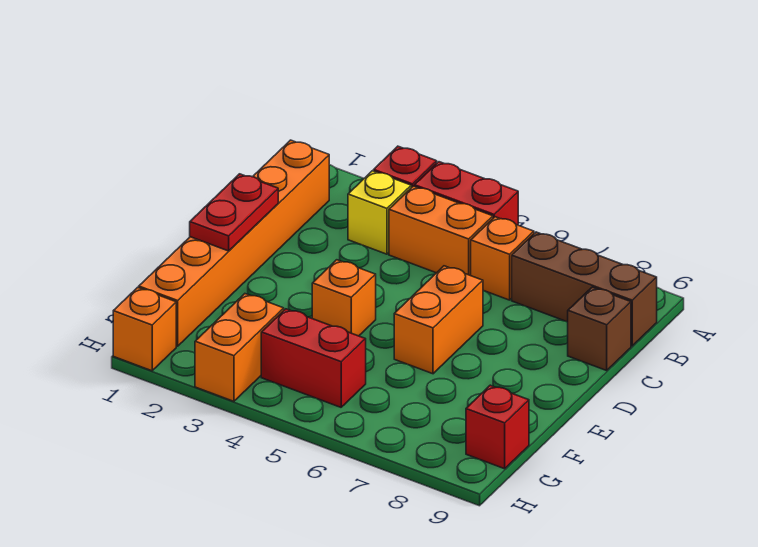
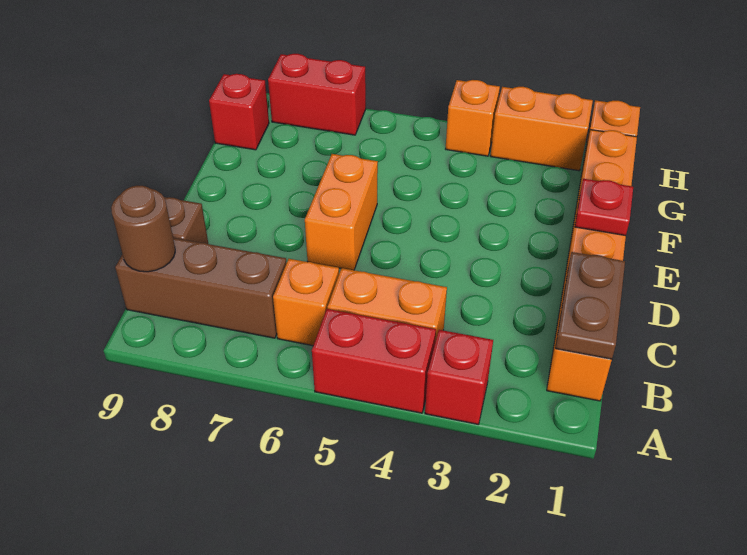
none -> brown 1x2 plate [555,252,625,359]
yellow 1x1 brick [348,171,411,254] -> none
none -> brown 1x1 round brick [111,186,175,272]
red 1x2 plate [190,174,278,251] -> red 1x1 plate [575,179,633,236]
orange 1x1 brick [312,260,376,336] -> orange 1x1 brick moved to [446,80,500,156]
orange 1x2 brick [195,294,284,401] -> orange 1x2 brick turned to [490,87,593,171]
red 1x2 brick [261,309,366,407] -> red 1x2 brick moved to [268,54,366,135]

